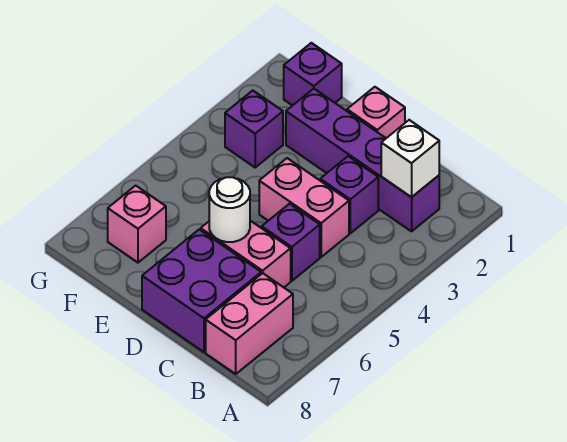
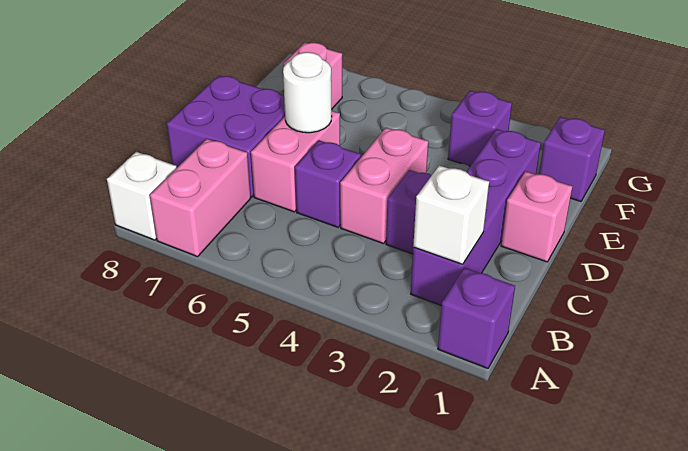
none -> purple 1x1 brick [438,268,515,369]
none -> white 1x1 brick [107,152,177,240]
pink 1x2 brick [206,273,293,374] -> pink 1x2 brick turned to [150,139,251,257]

